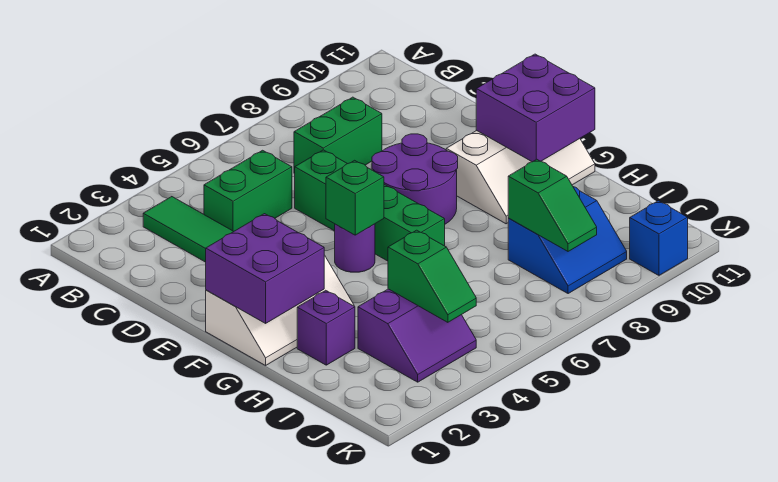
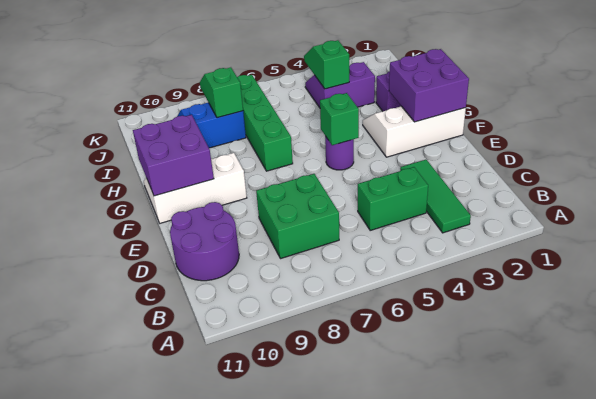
green 1x2 brick [294,97,382,174] -> green 2x2 brick [256,174,339,259]
green 1x4 brick [295,150,445,261] -> green 1x4 brick moved to [237,75,293,171]
purple 2x2 round brick [372,134,458,224] -> purple 2x2 round brick moved to [170,202,239,281]
blue 1x1 brick [630,201,688,275] -> none

